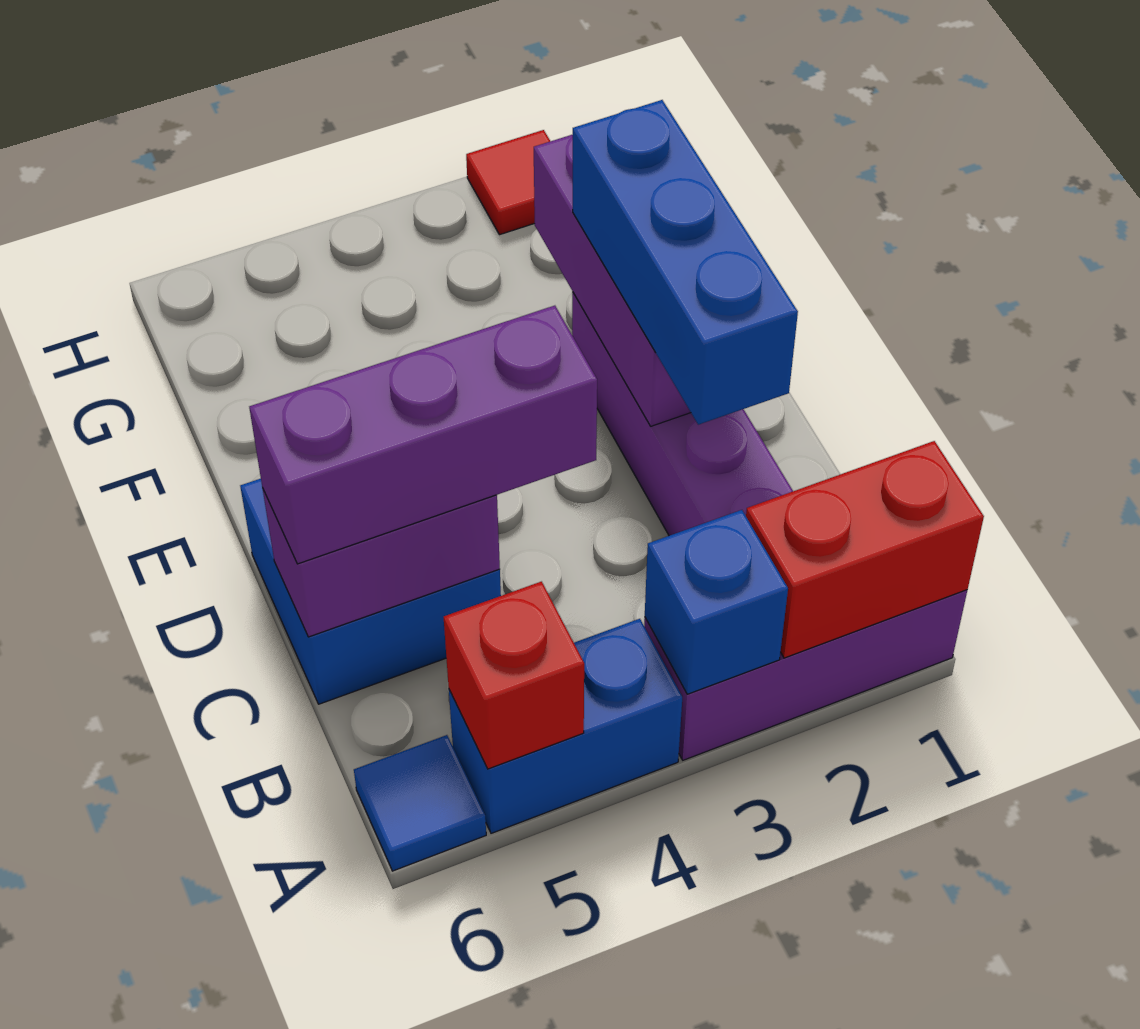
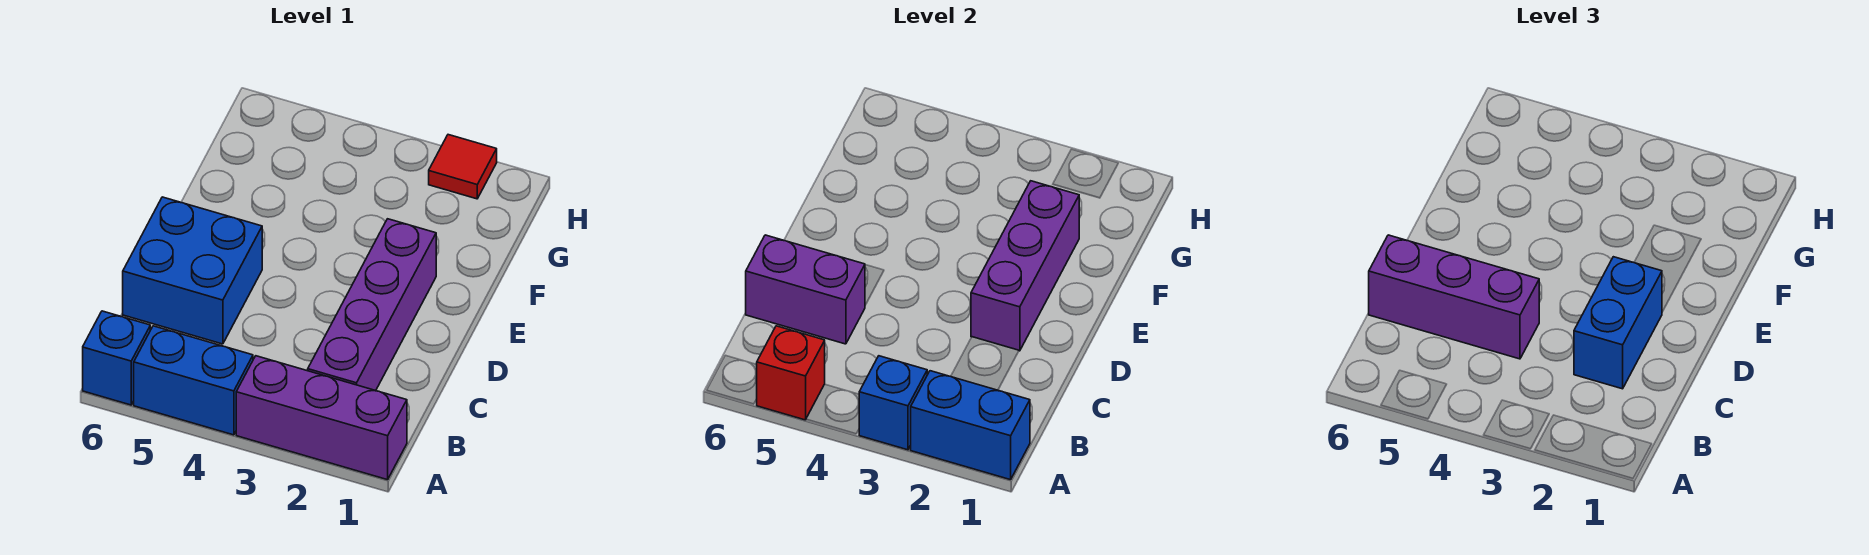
red 1x2 brick [746,441,984,658] -> blue 1x2 brick [911,371,1030,480]
blue 1x1 tile [354,735,486,871] -> blue 1x1 brick [83,311,150,405]
blue 1x3 brick [573,100,798,425] -> blue 1x2 brick [1574,257,1662,389]

